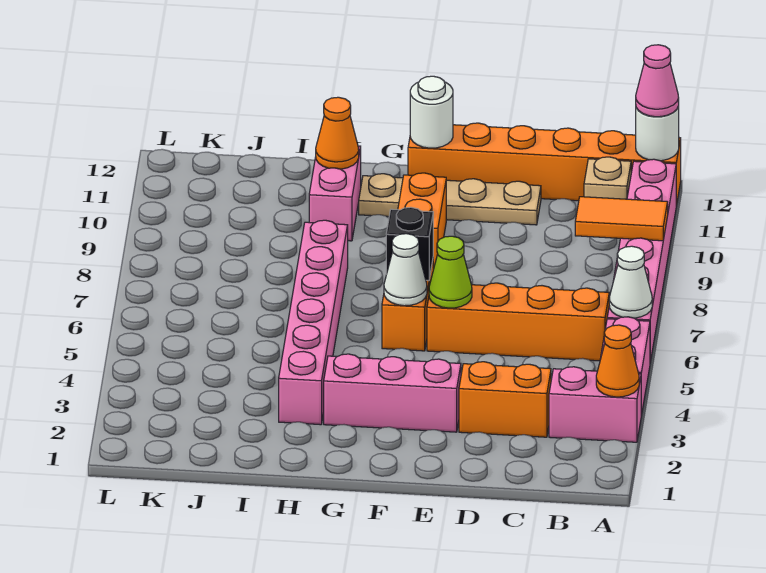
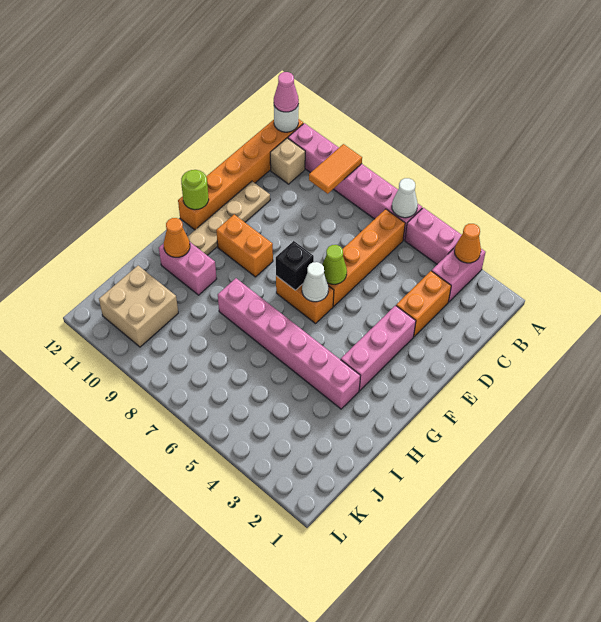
white 1x1 round brick [410,76,453,148] -> lime 1x1 round brick [181,170,209,210]
none -> tan 2x2 brick [99,266,178,347]

